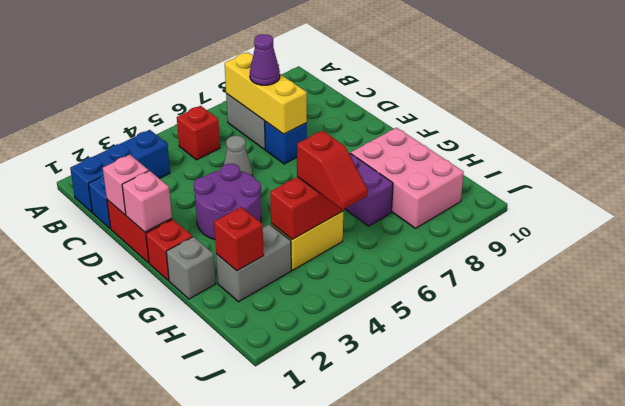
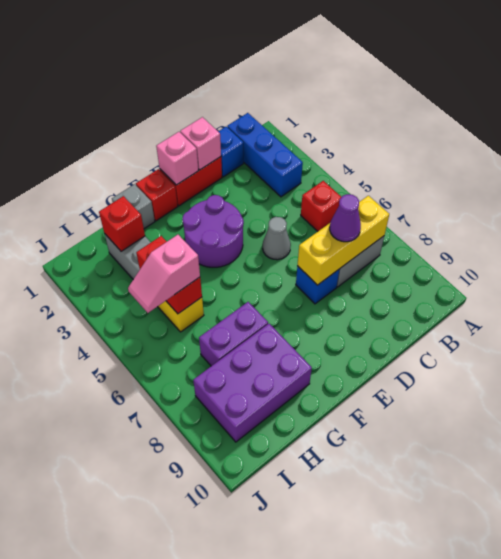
pink 2x3 brick [351,128,464,228] -> purple 2x3 brick [193,324,312,442]
red 1x2 slope [297,131,368,210] -> pink 1x2 slope [128,235,200,313]

